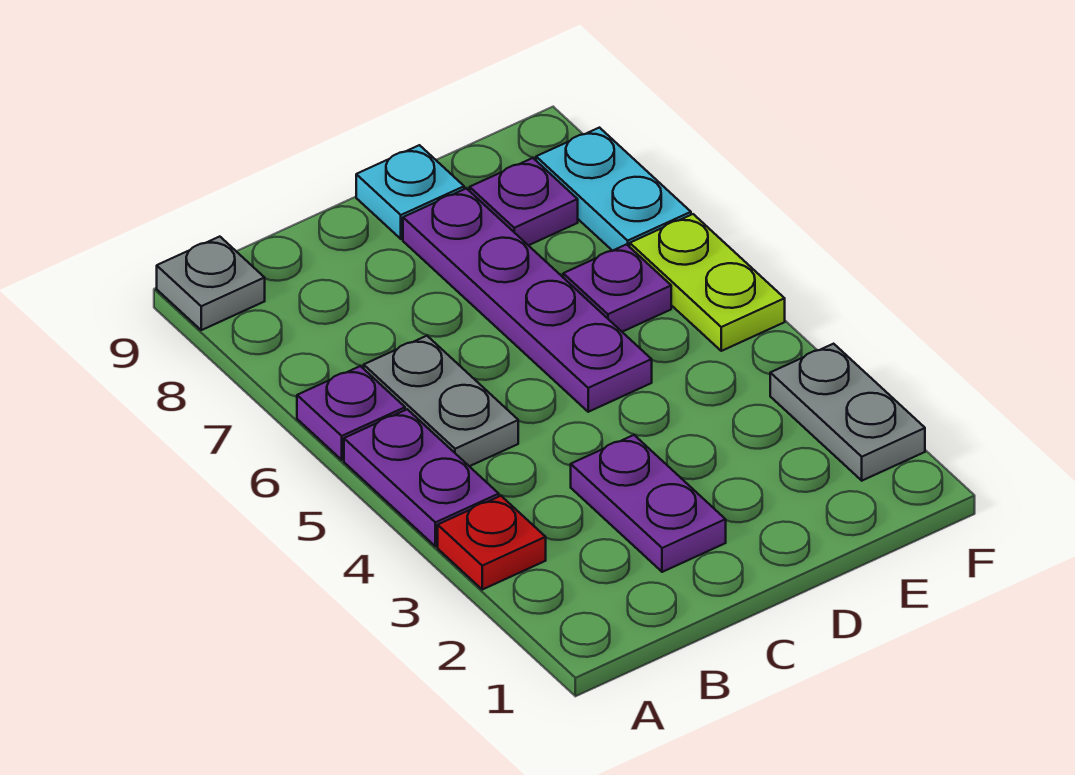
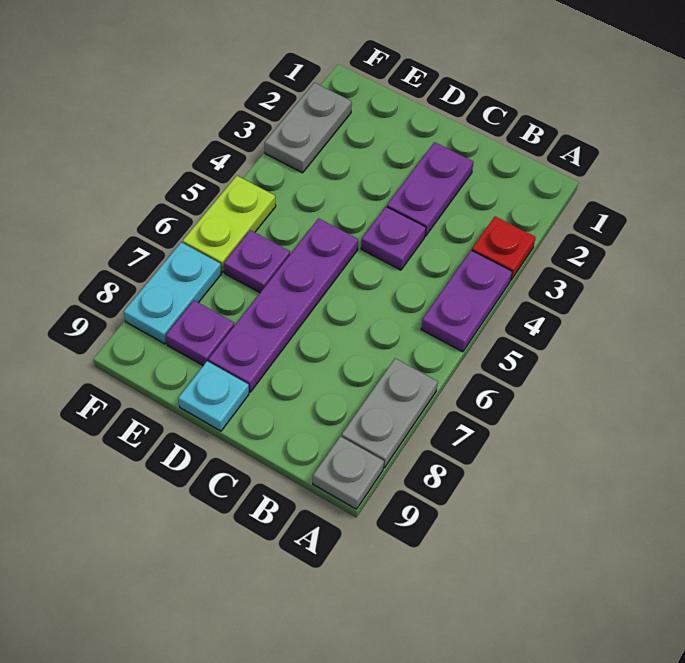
purple 1x1 plate [297,366,405,460] -> purple 1x1 plate moved to [361,207,426,270]
grey 1x2 plate [364,336,518,466] -> grey 1x2 plate moved to [342,358,438,468]

